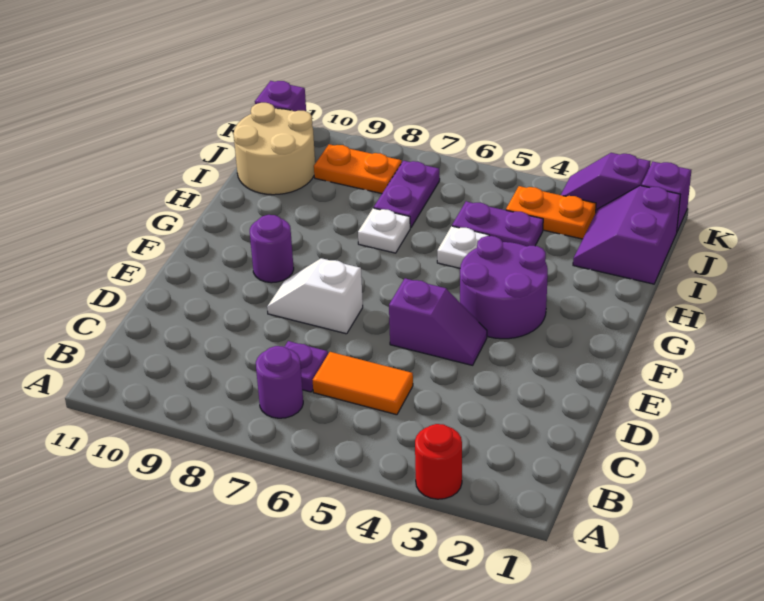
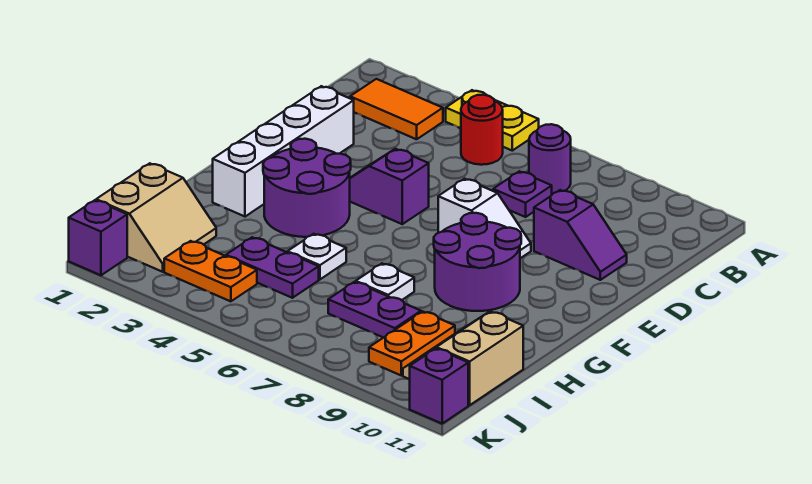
red 1x1 round brick [415,424,462,499] -> red 1x1 round brick moved to [461,95,503,165]
none -> yellow 1x2 plate [446,90,539,151]
orange 1x2 tile [313,352,413,415] -> orange 1x2 tile moved to [350,79,443,139]
none -> white 1x4 brick [213,86,354,217]
purple 1x1 round brick [250,215,294,283] -> purple 2x2 round brick [434,213,521,311]
purple 2x2 slope [573,186,680,284] -> tan 2x2 slope [96,163,216,272]
purple 1x2 plate [374,161,440,228] -> purple 1x2 plate turned to [328,282,421,338]
tan 2x2 round brick [233,103,315,195] -> tan 2x2 slope [403,311,523,405]
orange 1x2 plate [314,144,402,194] -> orange 1x2 plate turned to [369,312,455,376]
purple 1x2 slope [561,153,650,212] -> purple 1x2 slope moved to [534,190,627,280]

